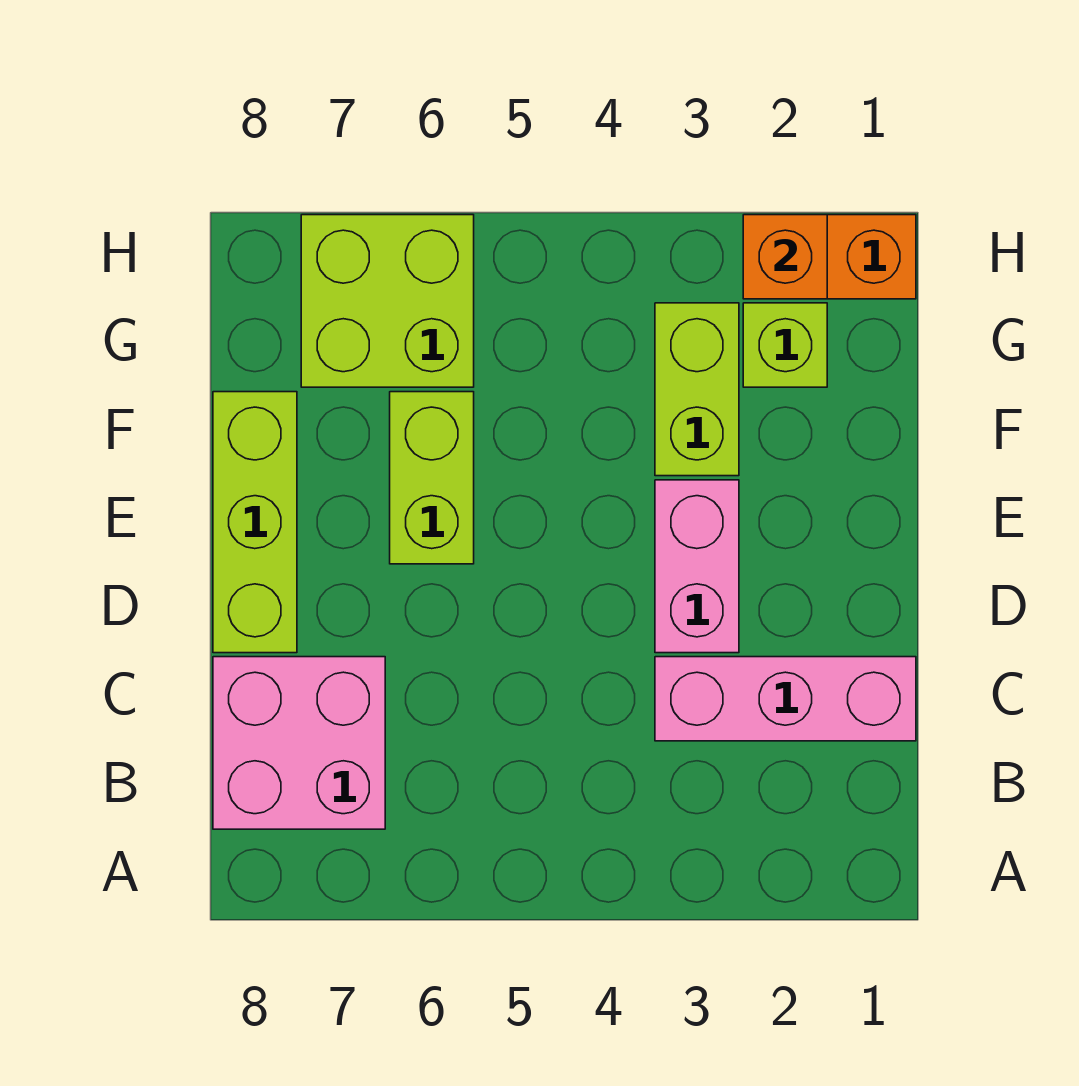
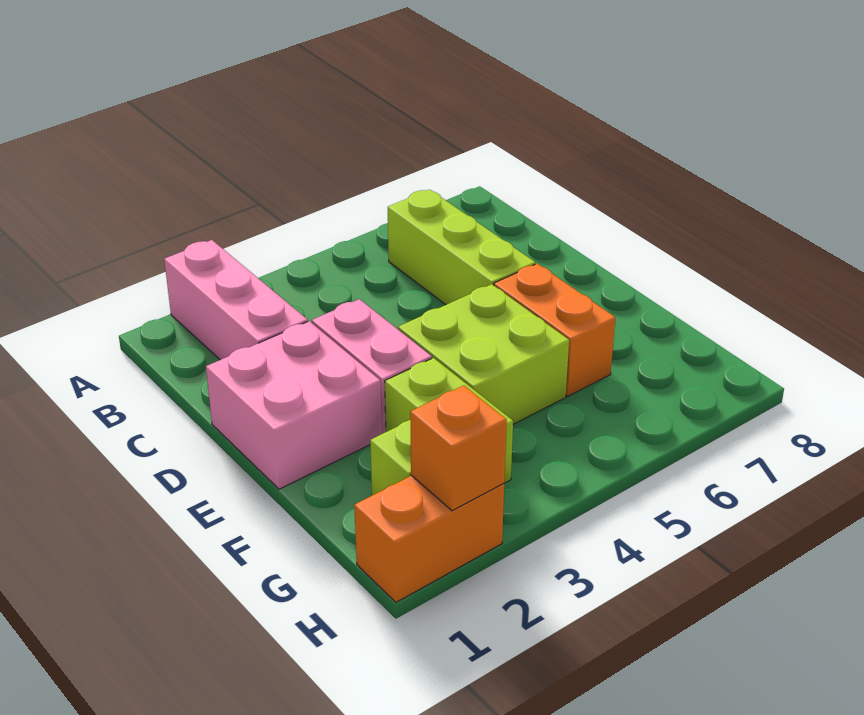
pink 2x2 brick [213,657,385,829] -> pink 2x2 brick moved to [206,321,382,489]
pink 1x3 brick [655,657,916,741] -> pink 1x3 brick turned to [164,240,308,360]
lime 1x3 brick [213,392,297,653] -> lime 1x3 brick moved to [388,190,535,305]
lime 1x2 brick [390,392,474,564] -> orange 1x2 brick [494,264,615,396]
lime 2x2 brick [301,215,474,387] -> lime 2x2 brick moved to [398,284,569,424]

